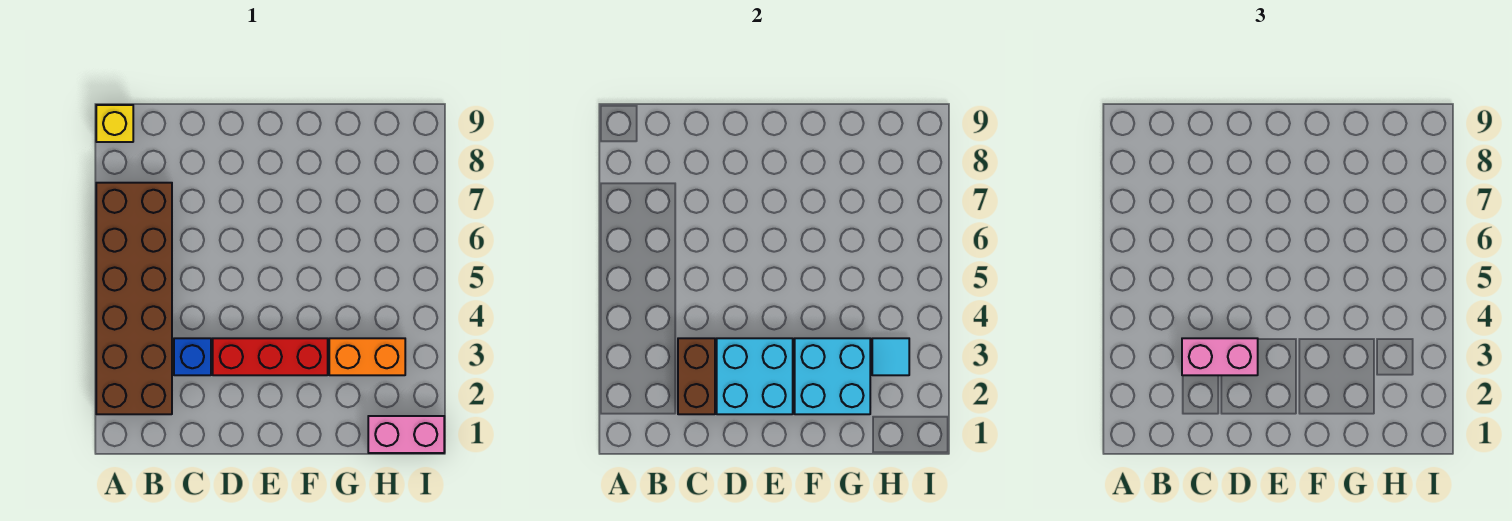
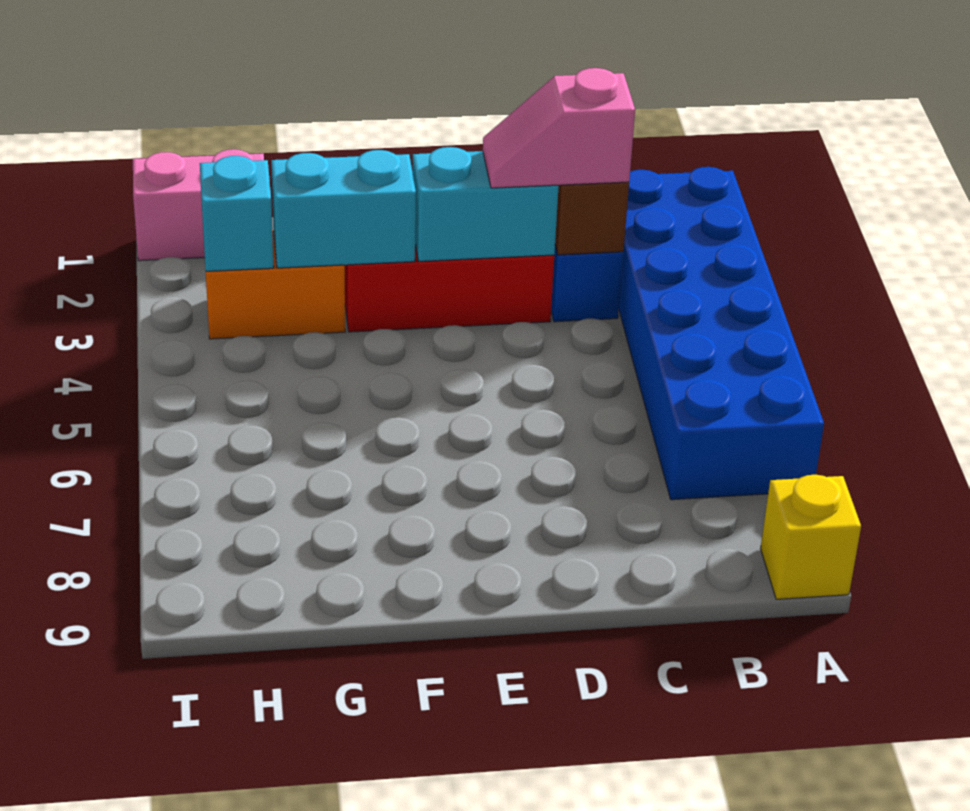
brown 2x6 brick [96,183,172,414] -> blue 2x6 brick [619,167,824,500]
pink 1x2 brick [1182,338,1258,375] -> pink 1x2 slope [483,68,635,188]
cyan 2x2 brick [717,338,793,414] -> cyan 1x2 brick [412,147,559,261]
cyan 2x2 brick [795,338,870,414] -> cyan 1x2 brick [271,150,416,268]
cyan 1x1 tile [872,338,909,375] -> cyan 1x1 brick [200,156,274,271]

